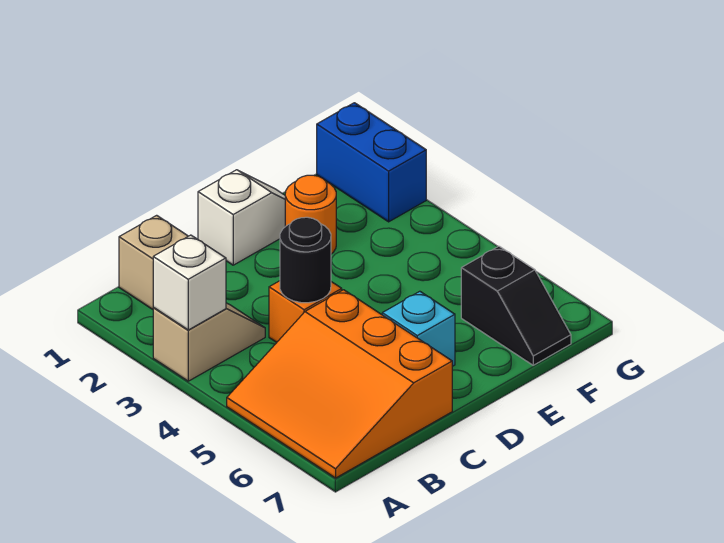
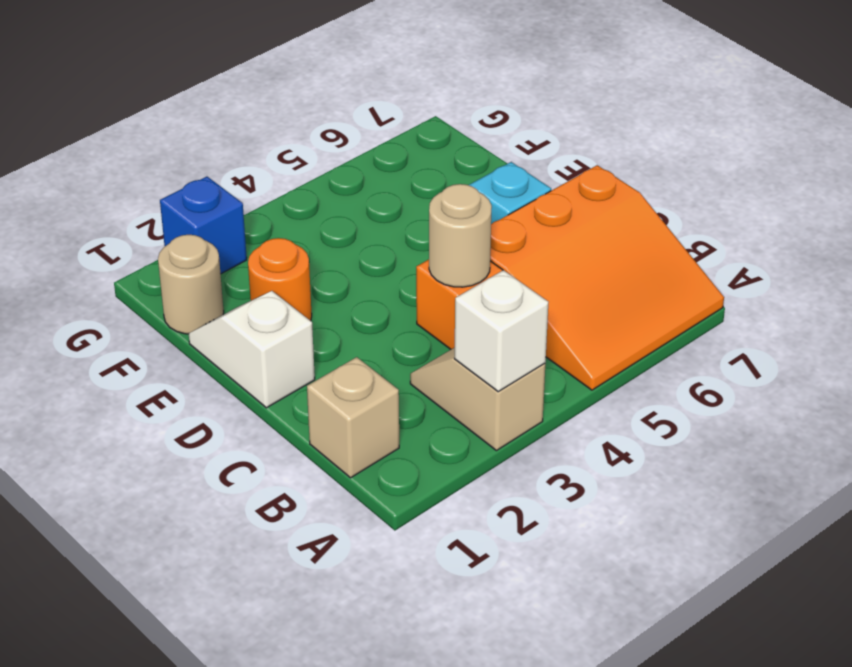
black 1x1 round brick [280,217,331,303] -> tan 1x1 round brick [429,184,492,287]
none -> tan 1x1 round brick [158,235,224,334]
black 1x2 slope [461,246,571,365] -> none
blue 1x2 brick [317,103,426,222] -> blue 1x1 brick [160,177,247,274]

